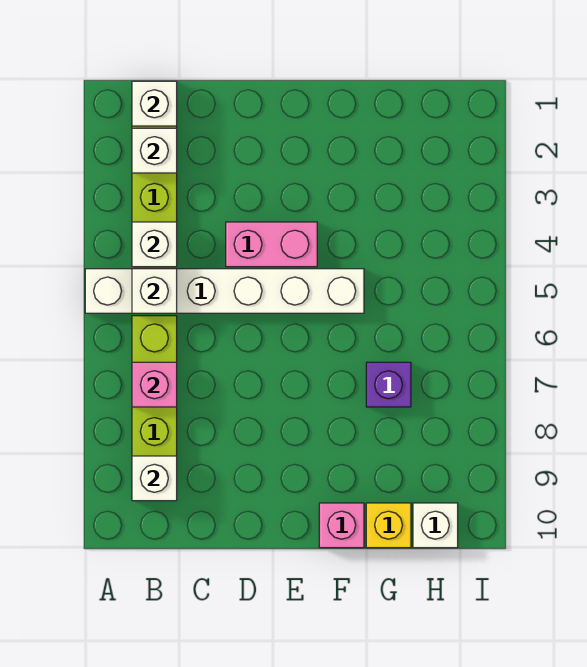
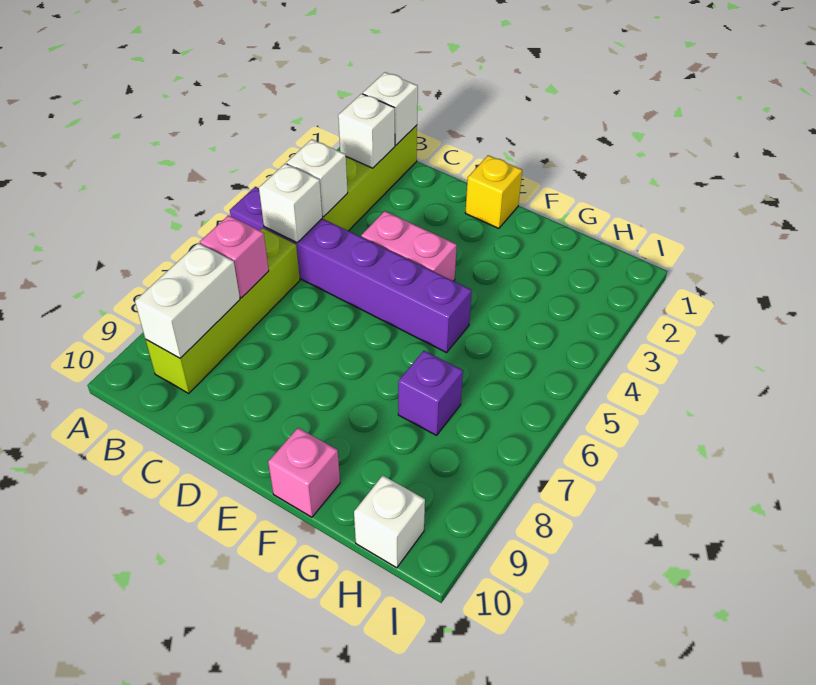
white 1x6 brick [85,269,364,313] -> purple 1x6 brick [230,187,472,353]
white 1x1 brick [132,456,177,501] -> white 1x2 brick [135,243,240,358]
yellow 1x1 brick [366,503,411,548] -> yellow 1x1 brick moved to [465,155,522,228]

